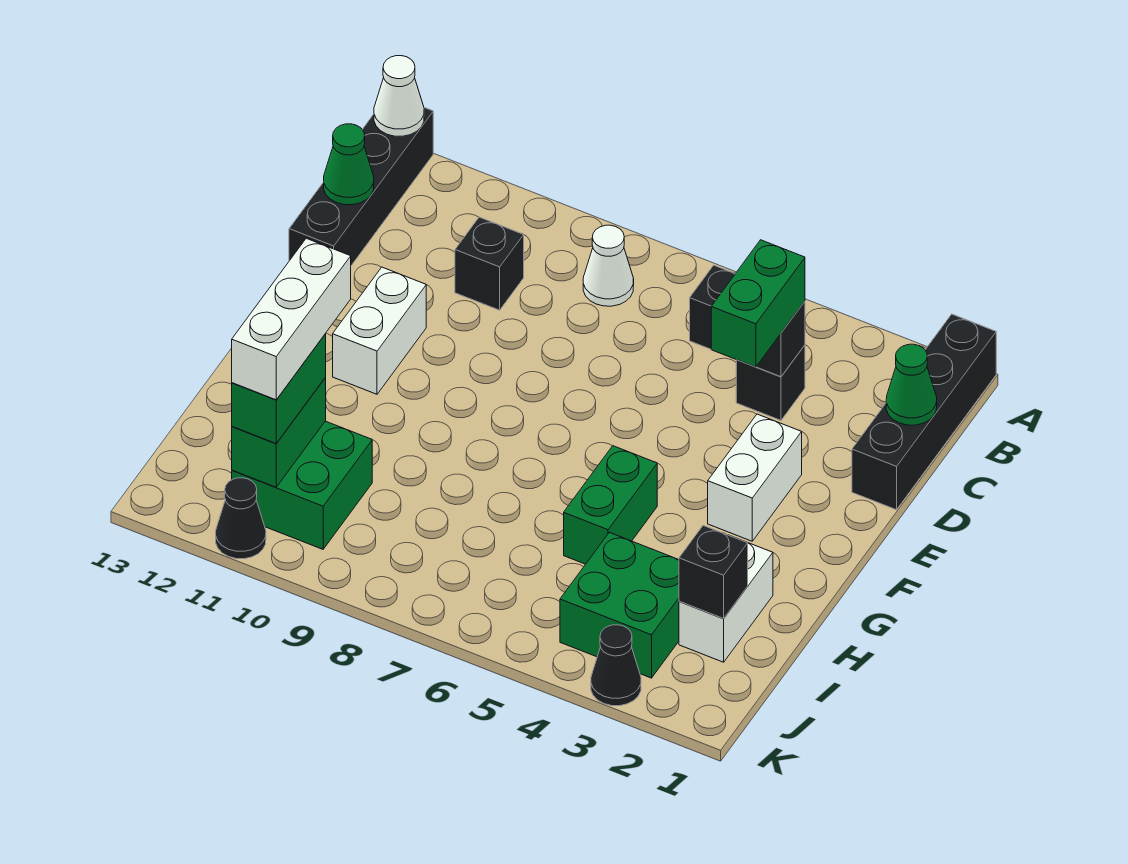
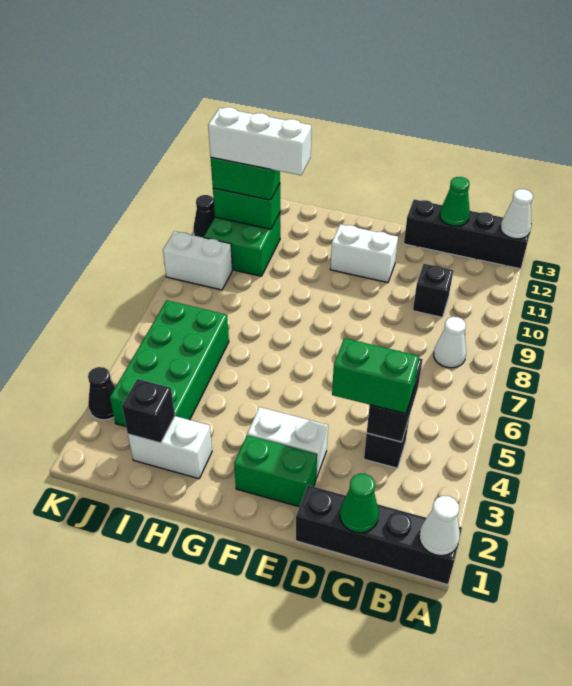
none -> white 1x1 cone [419,496,460,556]
green 1x2 brick [564,446,657,564] -> green 1x2 brick moved to [234,435,317,507]
green 2x2 brick [560,532,679,678] -> green 2x4 brick [110,300,229,426]
none -> white 1x2 brick [163,231,232,290]

